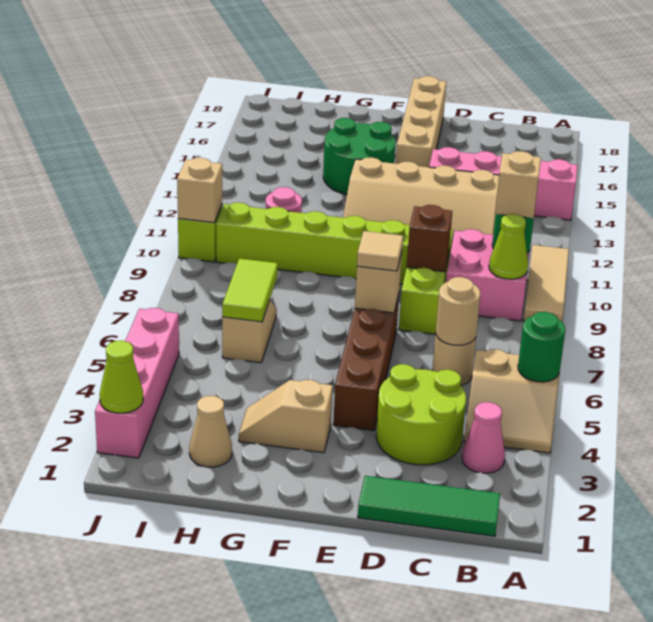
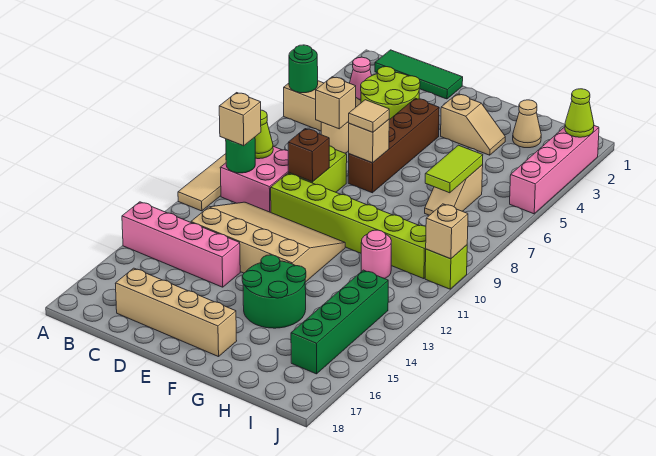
tan 1x1 round brick [436,277,480,345] -> tan 1x1 brick [316,77,356,129]
tan 1x4 brick [396,76,446,167] -> tan 1x4 brick turned to [115,268,237,357]
none -> green 1x4 brick [291,270,388,374]

